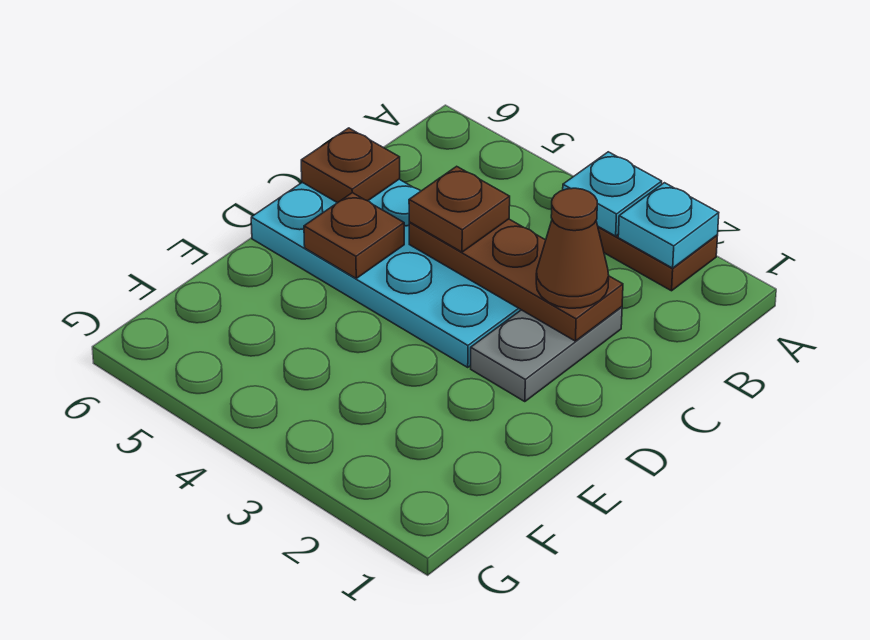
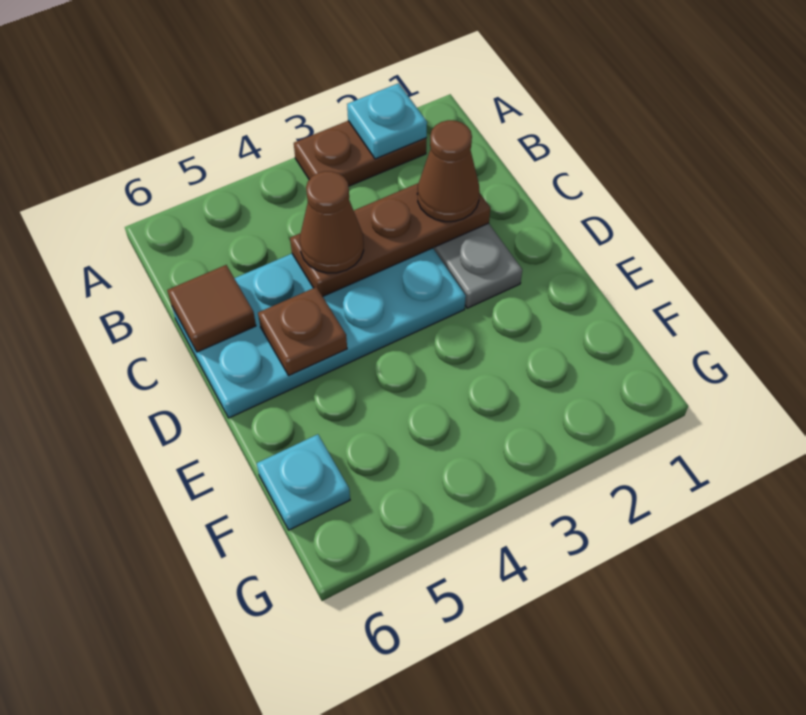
cyan 1x1 plate [563,152,662,236] -> cyan 1x1 plate moved to [257,434,350,530]
brown 1x1 plate [409,166,510,252] -> brown 1x1 cone [300,171,364,273]
brown 1x1 plate [301,128,400,203] -> brown 1x1 tile [167,265,256,352]

